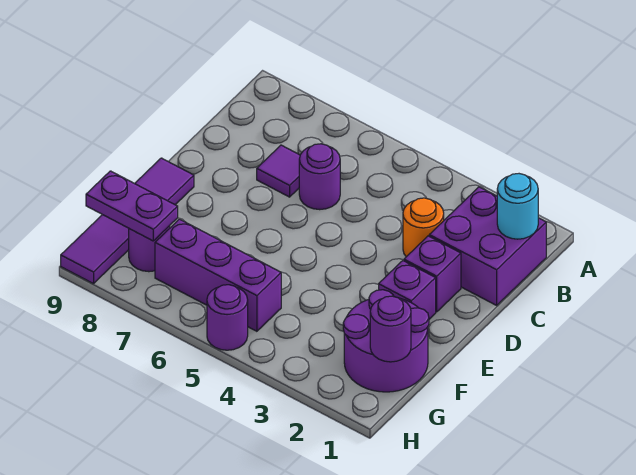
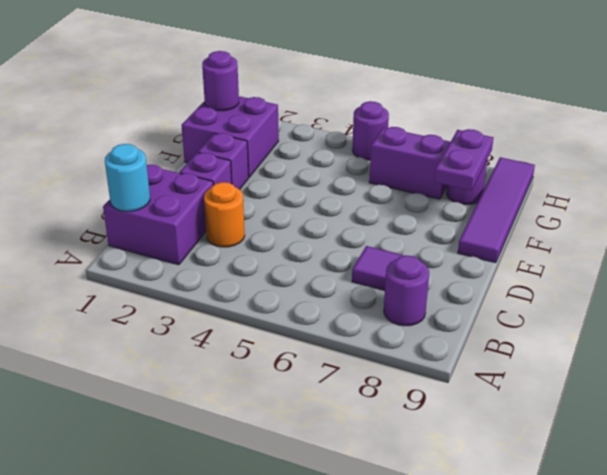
purple 1x1 round brick [299,144,340,210] -> purple 1x1 round brick moved to [384,255,429,326]
purple 2x2 round brick [343,290,429,392] -> purple 2x2 brick [182,96,279,177]
purple 1x3 brick [155,219,281,331] -> purple 1x2 brick [369,127,450,199]
purple 1x2 plate [86,171,178,241] -> purple 1x2 plate turned to [434,129,493,190]

